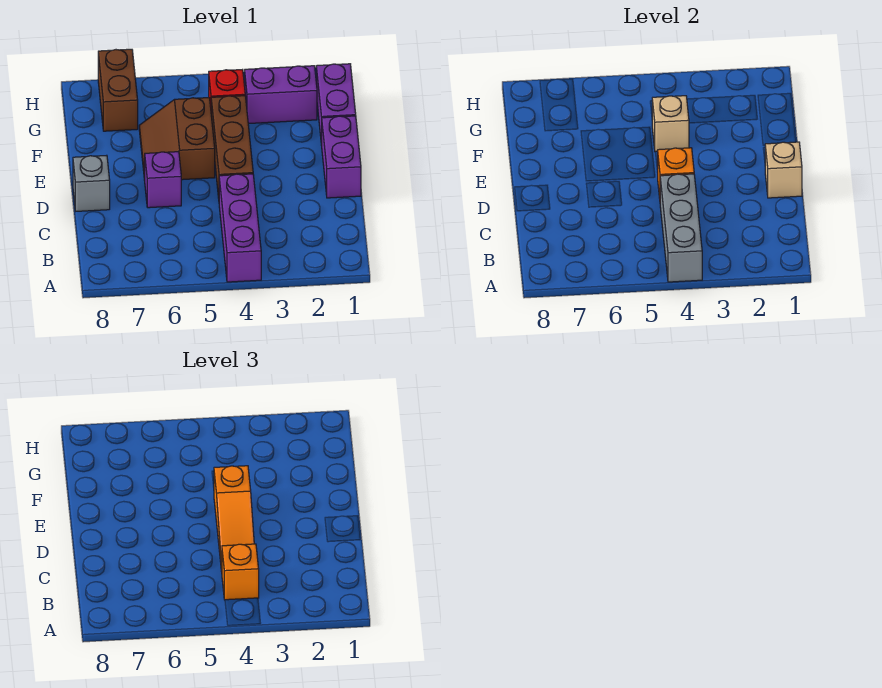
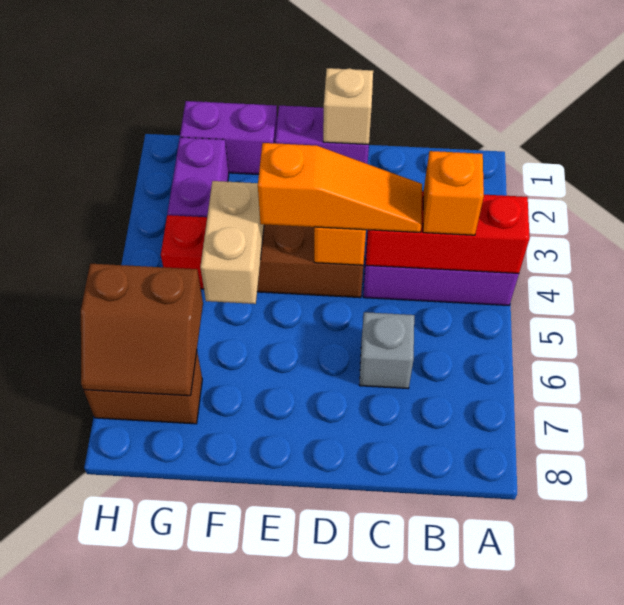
grey 1x3 brick [660,174,702,282] -> red 1x3 brick [366,191,530,273]
purple 1x1 brick [145,152,181,208] -> none
grey 1x1 brick [73,155,110,211] -> grey 1x1 brick moved to [360,312,414,388]
brown 2x2 slope [139,98,215,180] -> brown 2x2 slope moved to [81,264,203,396]
tan 1x1 brick [652,96,689,151] -> tan 1x2 brick [200,181,264,304]

